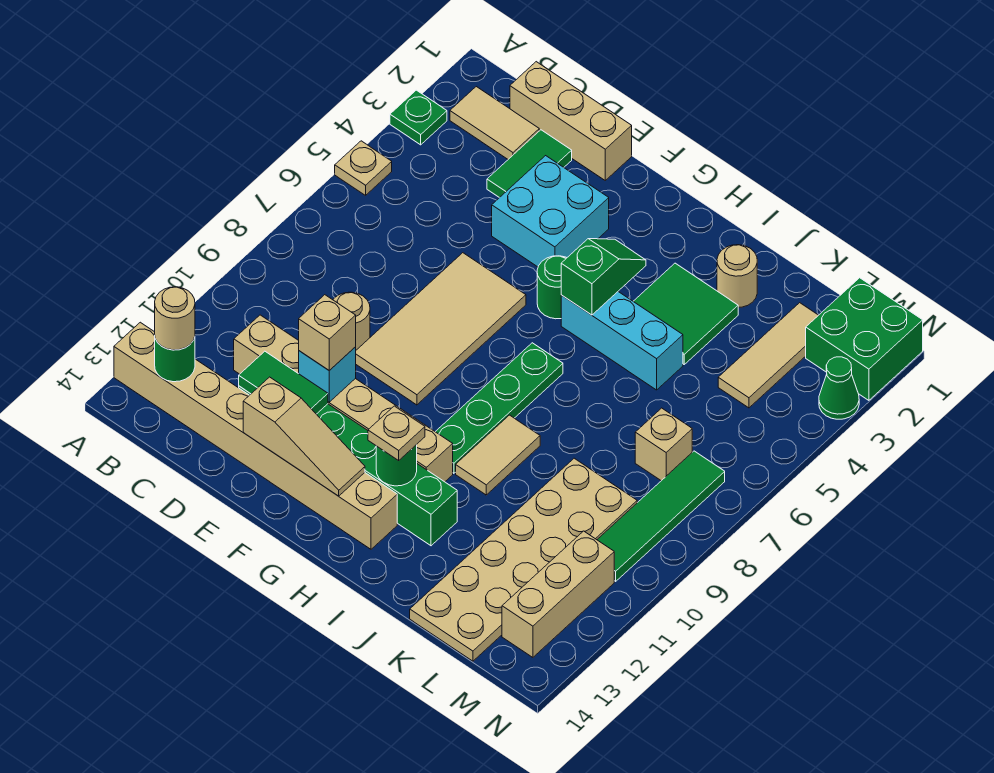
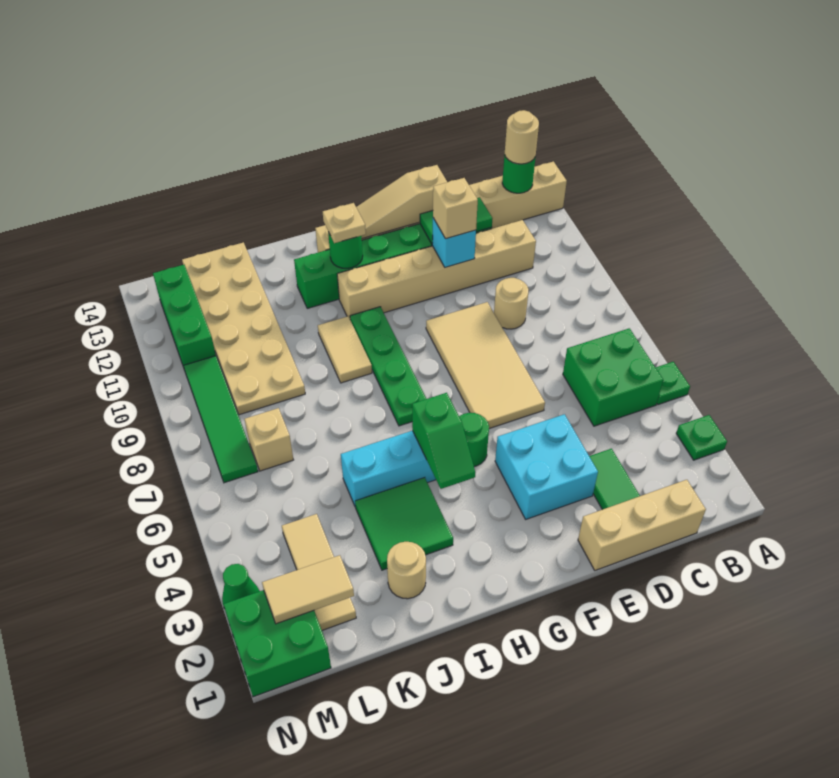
tan 1x1 plate [335,141,392,195] -> green 1x1 plate [656,362,690,405]
tan 1x2 tile [450,87,539,159] -> tan 1x2 tile moved to [262,555,354,624]
none -> green 2x2 brick [563,328,663,426]
tan 1x3 brick [502,531,614,657] -> green 1x3 brick [153,265,216,370]

